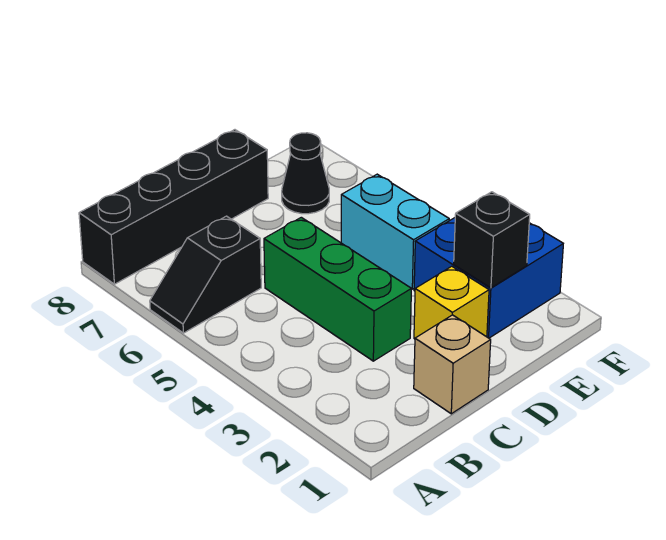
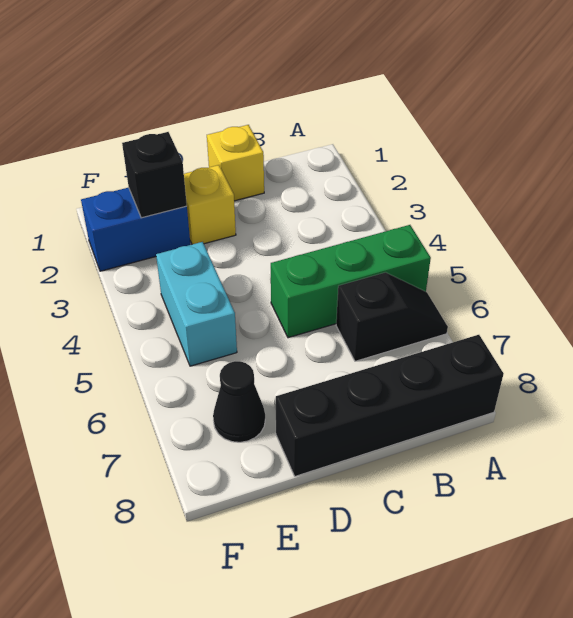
tan 1x1 brick [414,315,491,414] -> yellow 1x1 brick [207,125,264,201]
green 1x3 brick [264,217,411,361] -> green 1x3 brick turned to [271,225,431,338]
blue 2x2 brick [414,218,563,338] -> blue 1x2 brick [81,188,190,271]

